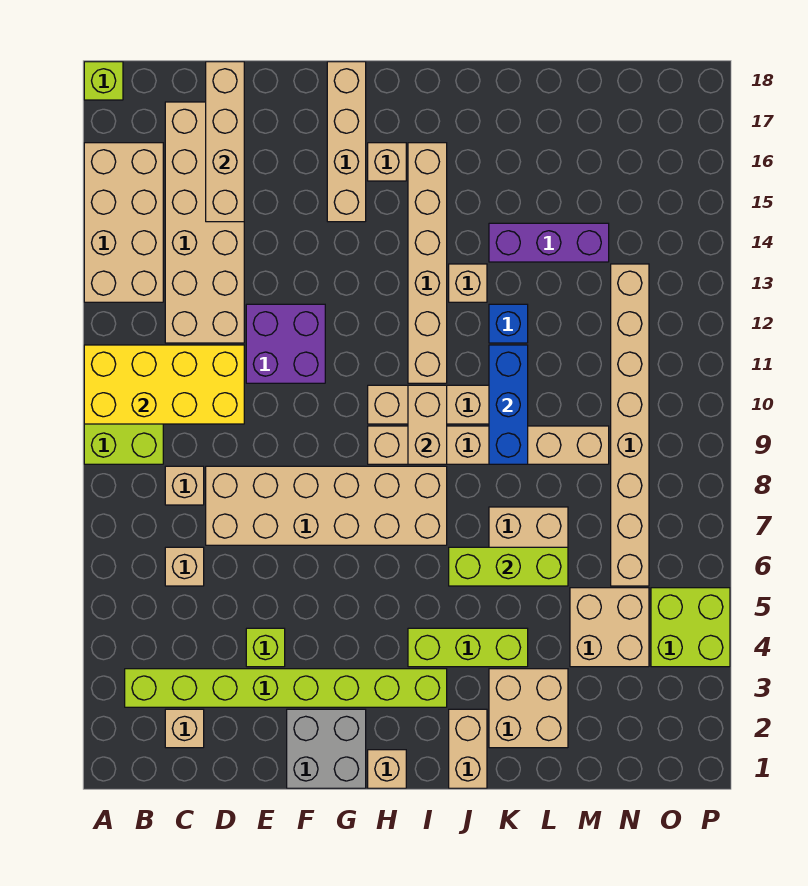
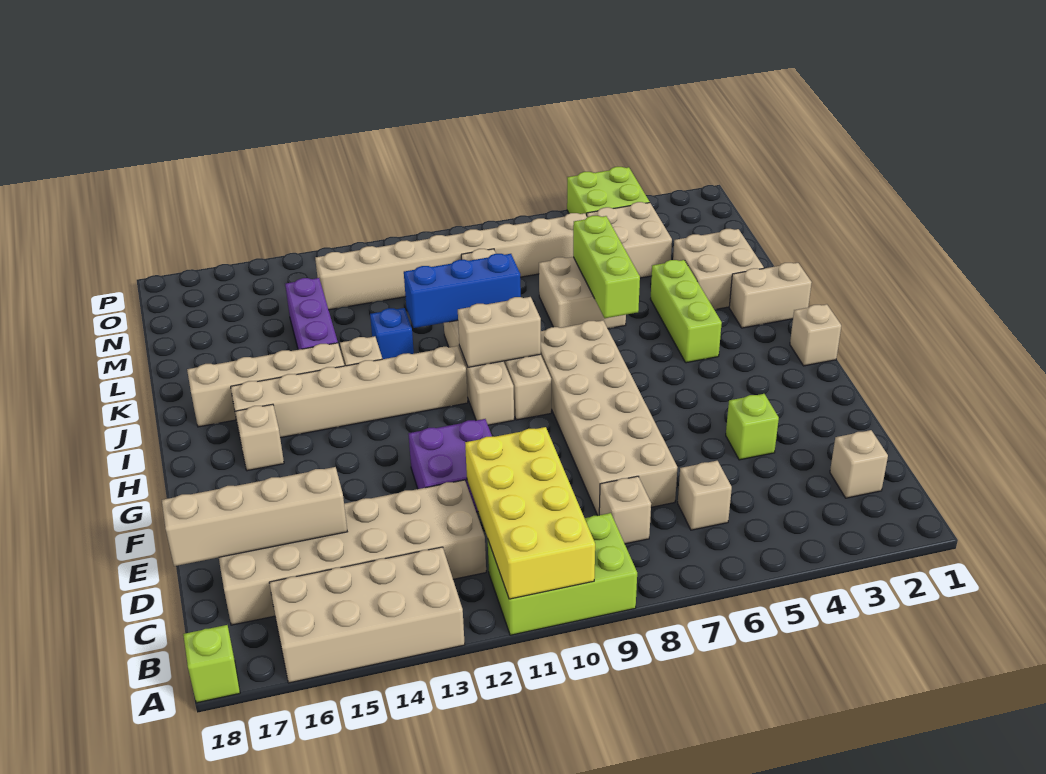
lime 1x8 brick [125,669,447,707] -> none
grey 2x2 brick [287,709,366,788] -> none
tan 1x4 brick [327,62,366,222] -> tan 1x4 brick moved to [187,343,344,427]

